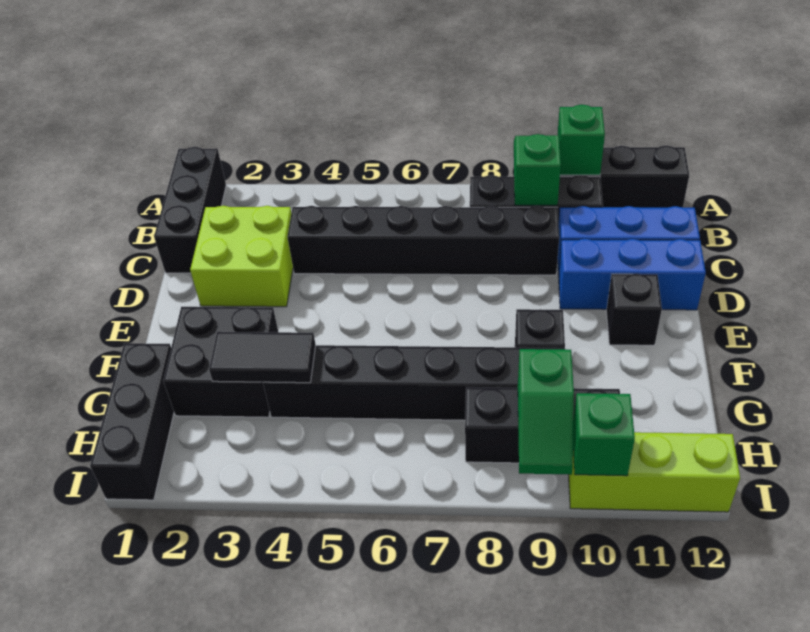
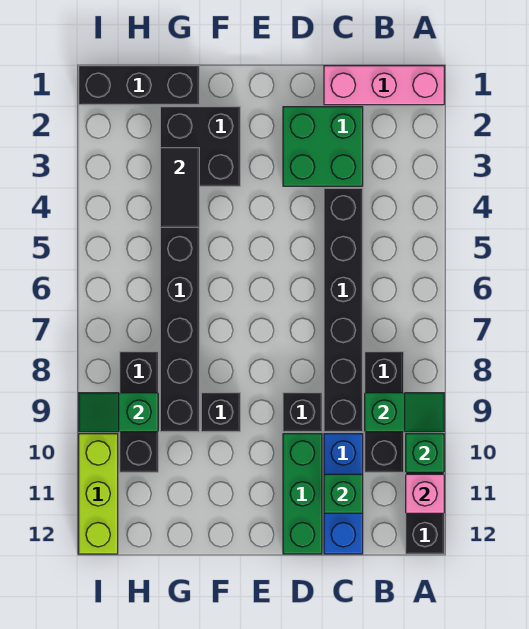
black 1x3 brick [154,147,226,273] -> pink 1x3 brick [324,66,444,105]
none -> pink 1x1 brick [406,474,444,513]
lime 2x2 brick [190,206,293,307] -> green 2x2 brick [283,107,363,186]
blue 1x3 brick [558,239,706,310] -> green 1x3 brick [283,434,322,554]
black 1x1 brick [606,274,662,345] -> black 1x1 brick moved to [283,393,322,432]
green 1x1 brick [573,393,635,476] -> green 1x1 brick moved to [324,474,363,513]

